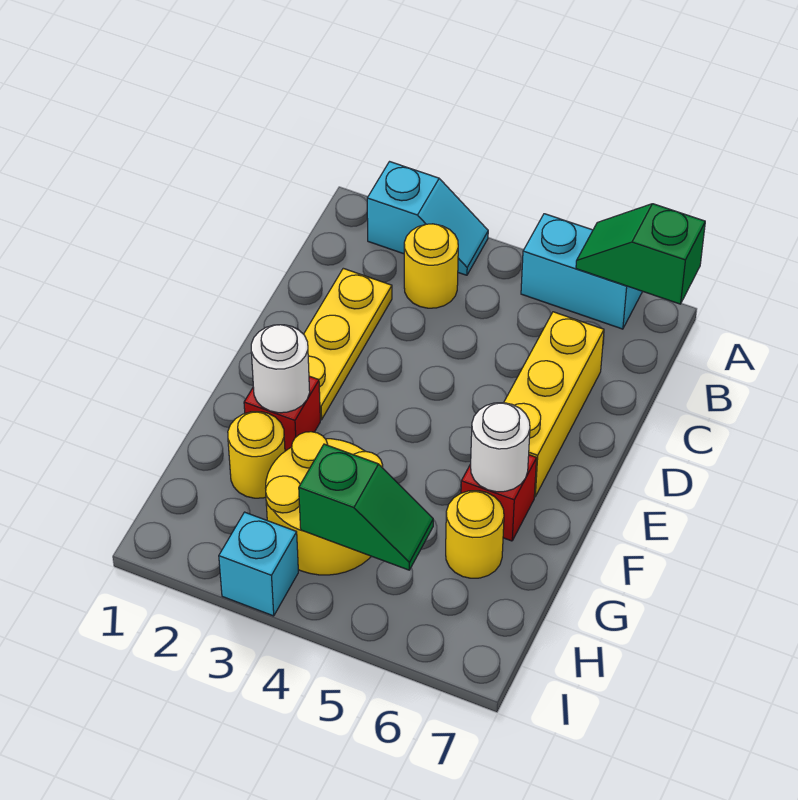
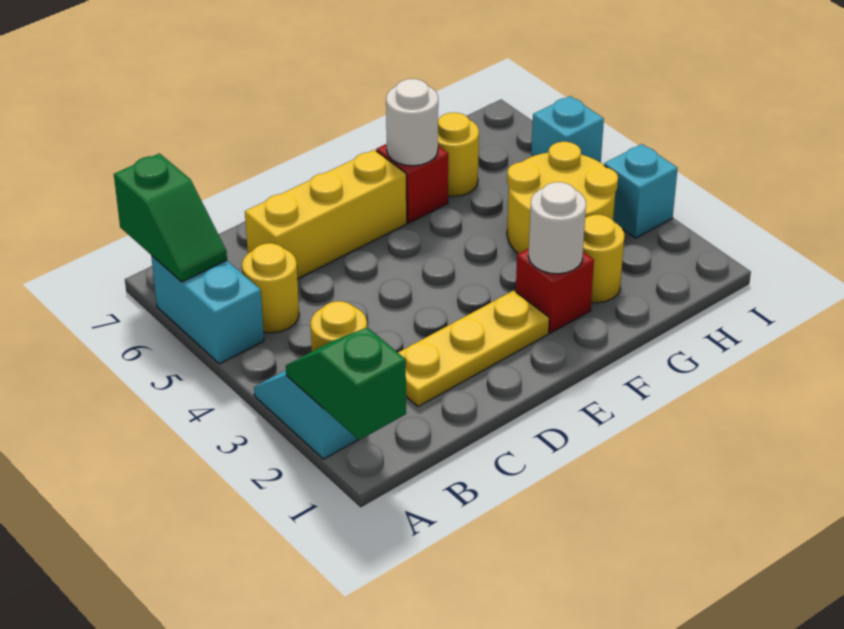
none -> yellow 1x1 round brick [242,243,299,333]
green 1x2 slope [299,444,433,570] -> green 1x2 slope moved to [286,327,406,440]
none -> cyan 1x1 brick [531,96,604,163]

